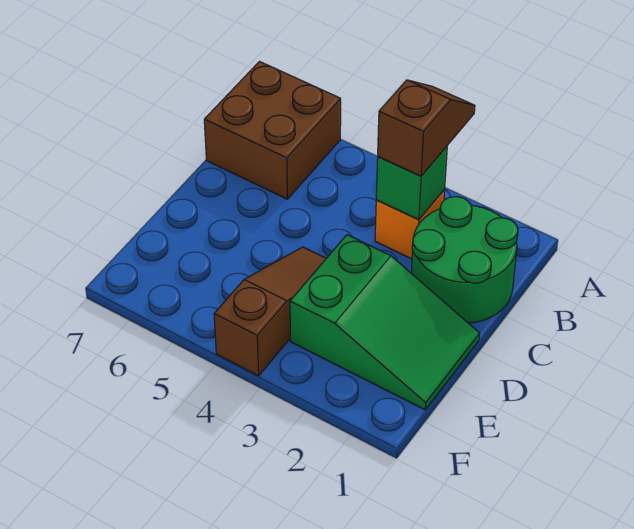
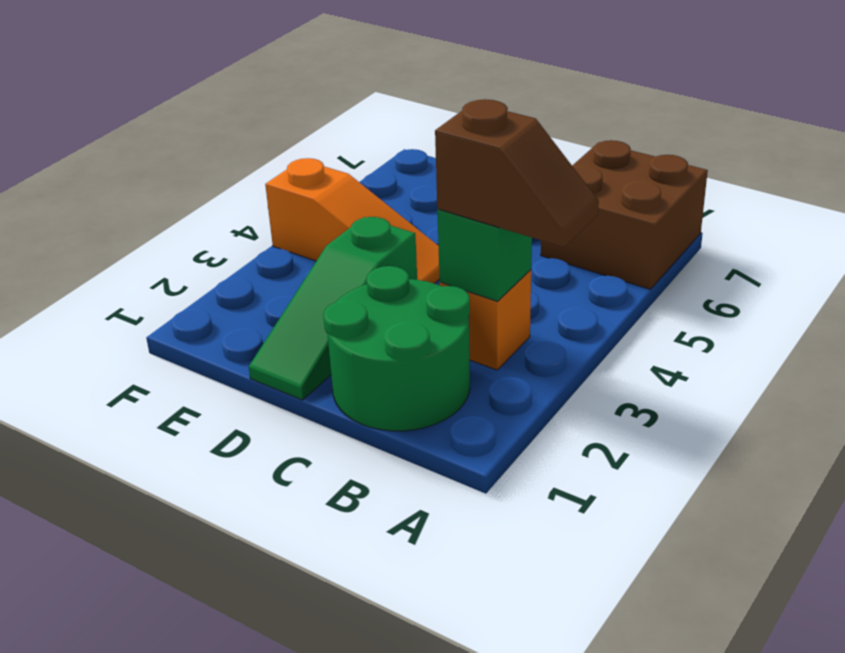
green 2x3 slope [290,235,480,410] -> green 1x3 slope [249,217,417,400]
brown 1x3 slope [214,247,326,376] -> orange 1x3 slope [265,158,440,284]

